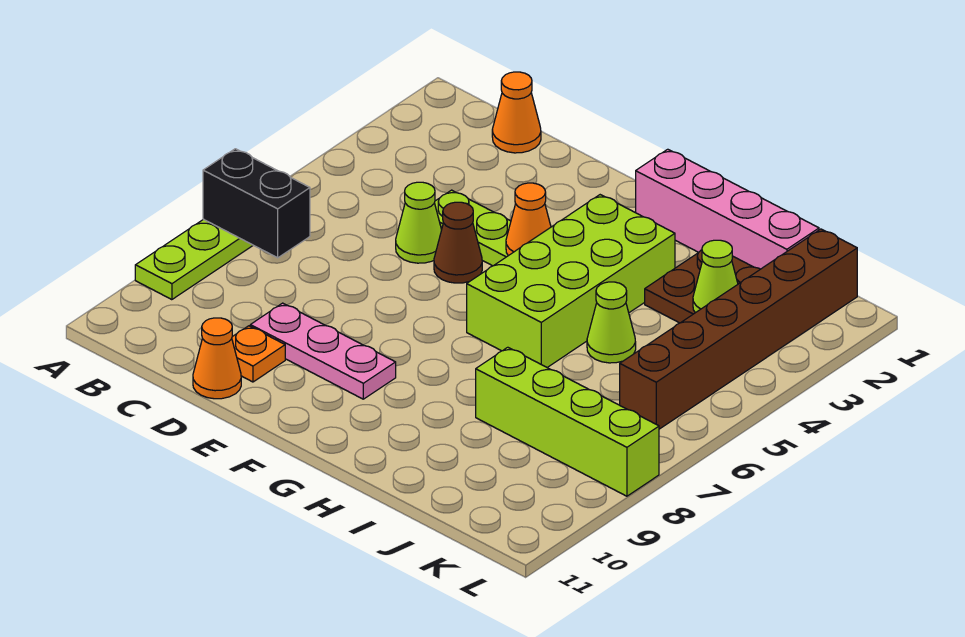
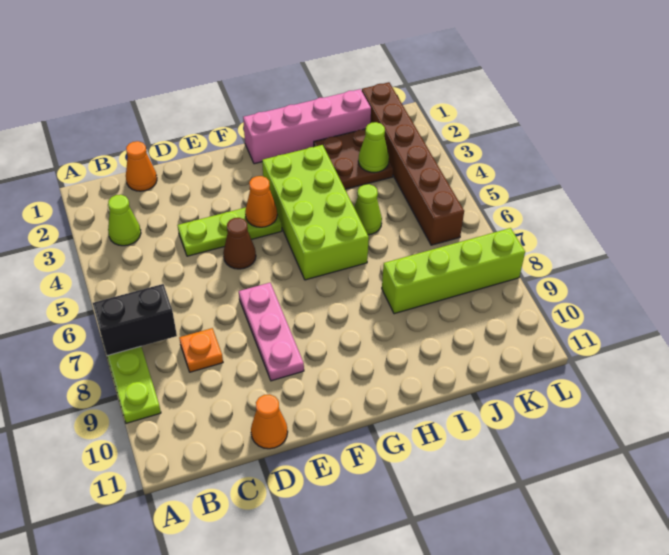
lime 1x1 cone [396,182,442,263] -> lime 1x1 cone moved to [108,195,141,246]
pink 1x3 plate [250,303,396,399] -> pink 1x3 plate turned to [239,283,304,381]
orange 1x1 plate [232,326,285,382] -> orange 1x1 plate moved to [179,328,223,372]

